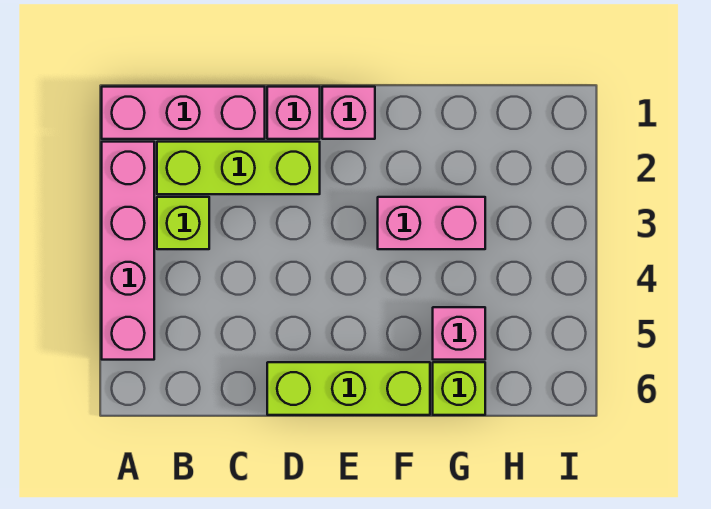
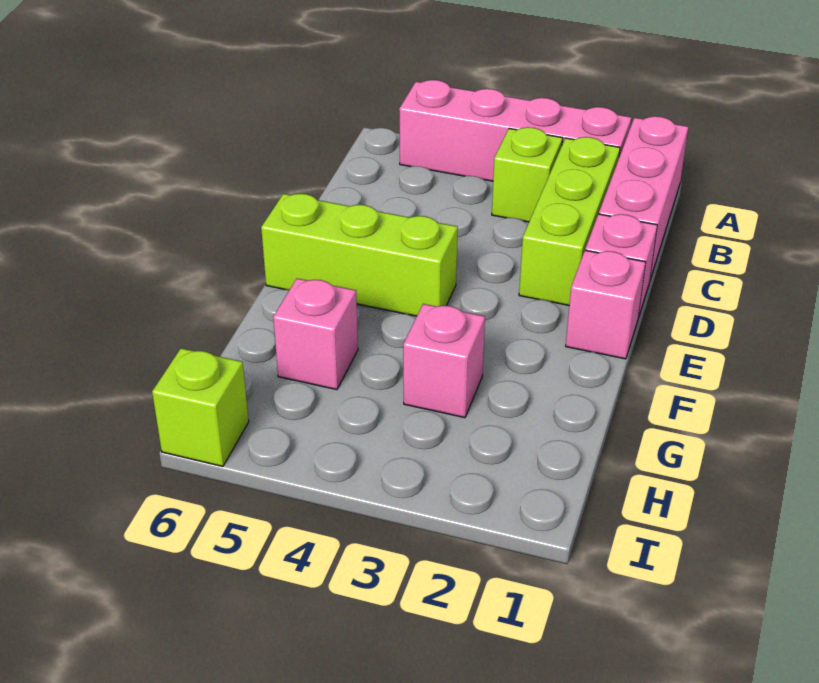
lime 1x3 brick [267,362,430,415] -> lime 1x3 brick turned to [261,194,458,316]
pink 1x2 brick [378,197,485,249] -> pink 1x1 brick [403,304,485,418]
lime 1x1 brick [433,362,485,415] -> lime 1x1 brick moved to [152,348,249,466]

